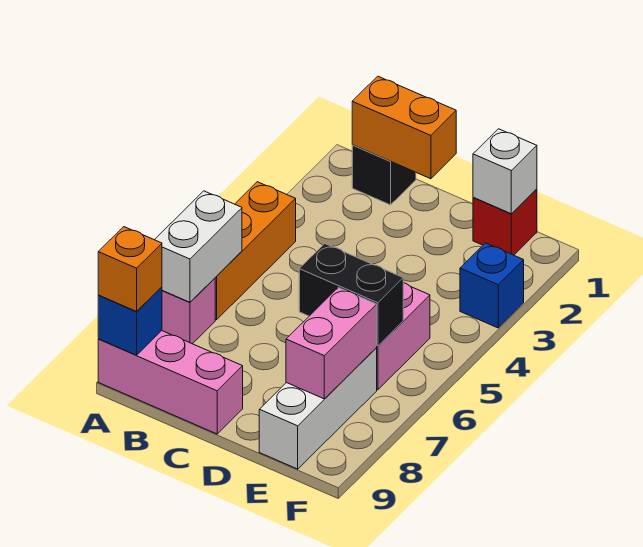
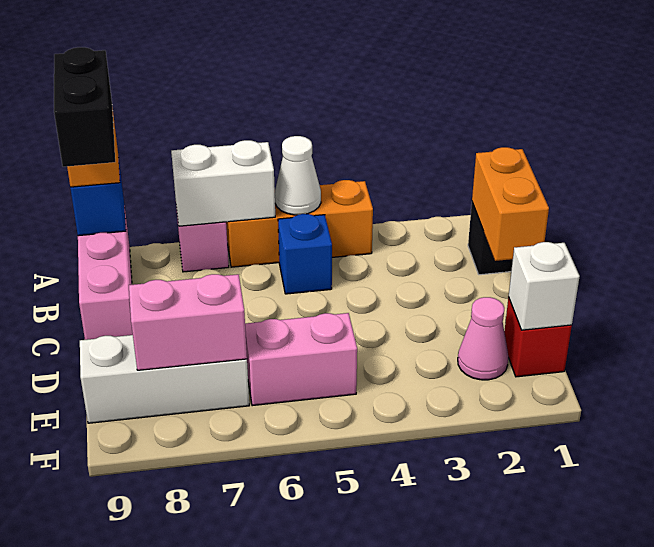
none -> white 1x1 cone [275,136,321,215]
black 1x2 brick [299,244,403,346] -> black 1x2 brick moved to [54,47,115,167]
none -> pink 1x1 cone [458,297,508,380]
blue 1x1 brick [460,243,524,328] -> blue 1x1 brick moved to [278,214,332,294]

